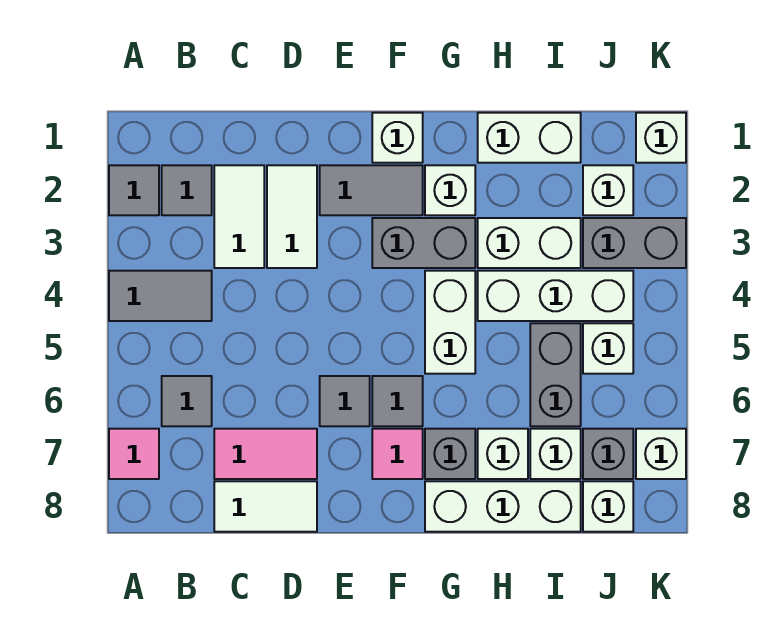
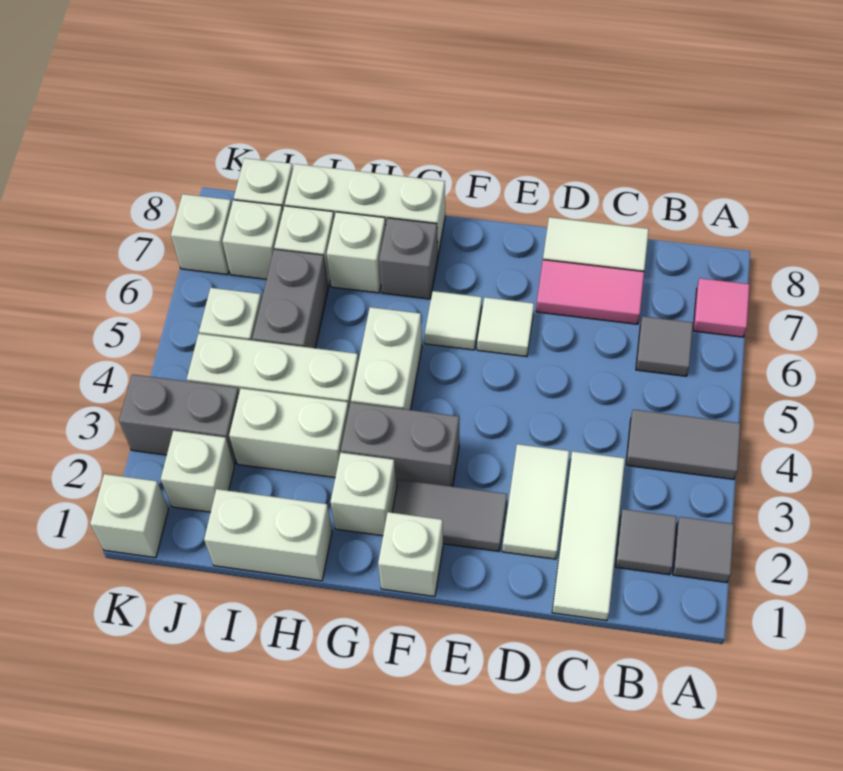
white 1x2 tile [214,165,264,268] -> white 1x3 tile [552,451,625,621]
grey 1x1 tile [320,376,370,426] -> white 1x1 tile [477,297,534,357]
grey 1x1 tile [372,376,423,426] -> white 1x1 tile [425,291,482,350]
pink 1x1 tile [372,429,423,479] -> none
grey 1x1 brick [583,429,633,479] -> white 1x1 brick [223,200,283,279]

